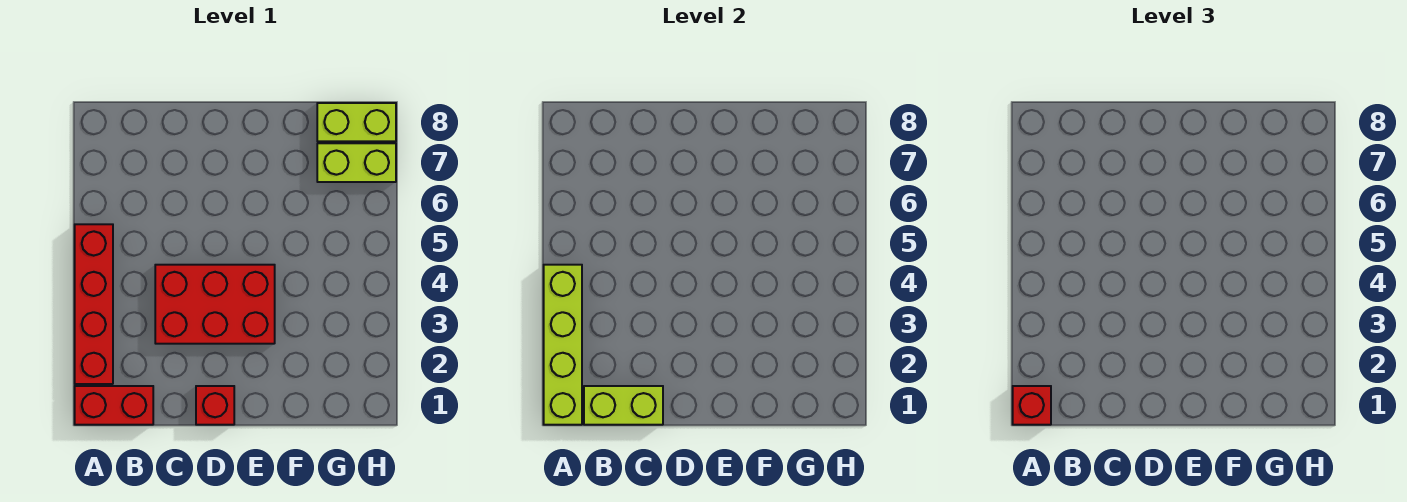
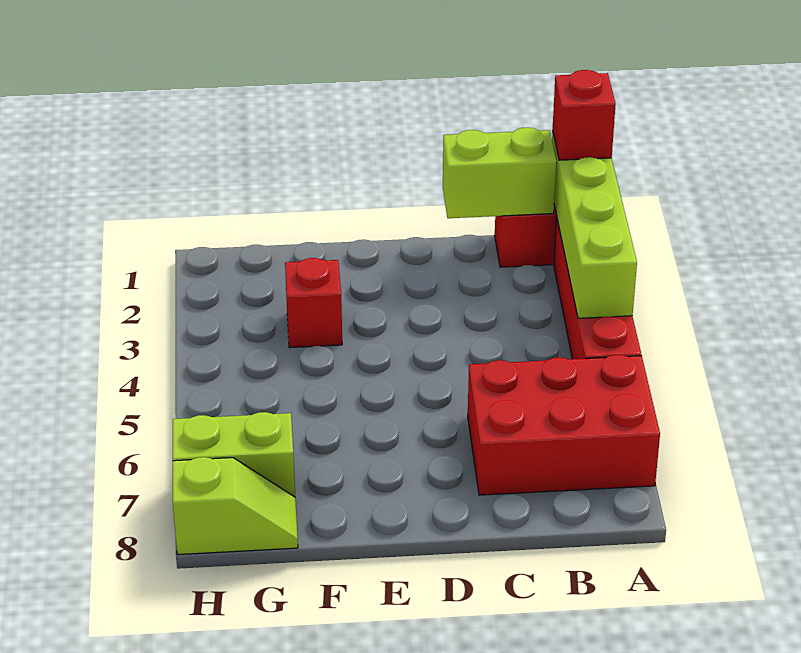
red 2x3 brick [155,265,275,344] -> red 2x3 brick moved to [468,354,660,495]
red 1x1 brick [196,386,234,425] -> red 1x1 brick moved to [285,258,342,348]
lime 1x2 brick [317,103,396,141] -> lime 1x2 slope [173,457,298,555]

